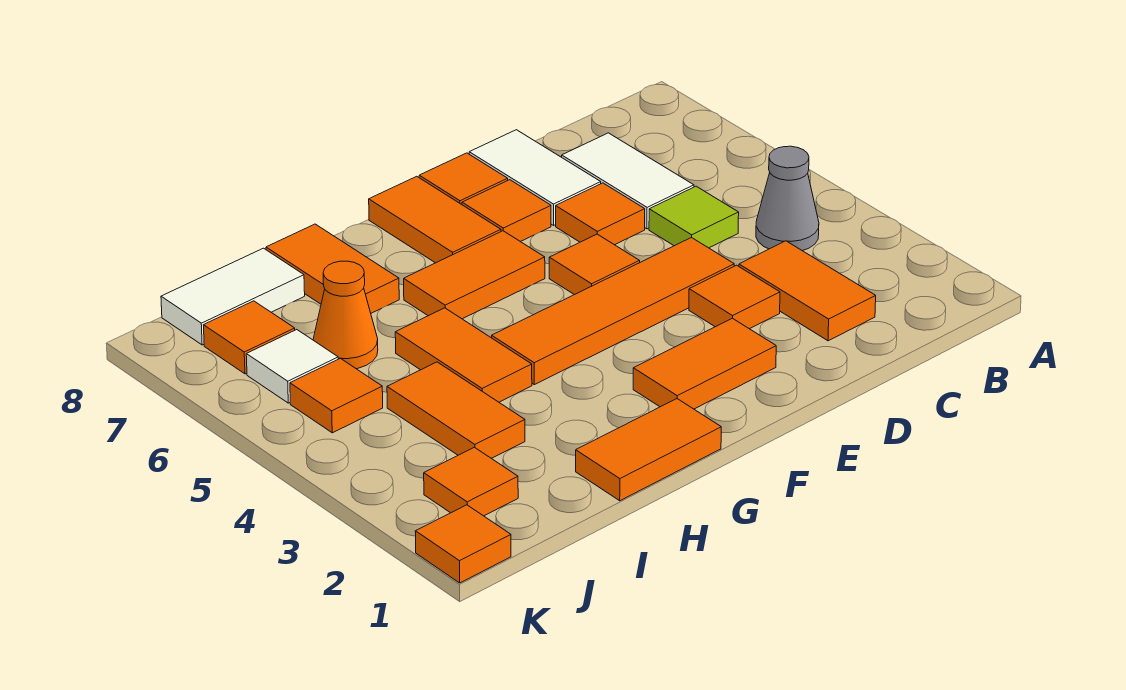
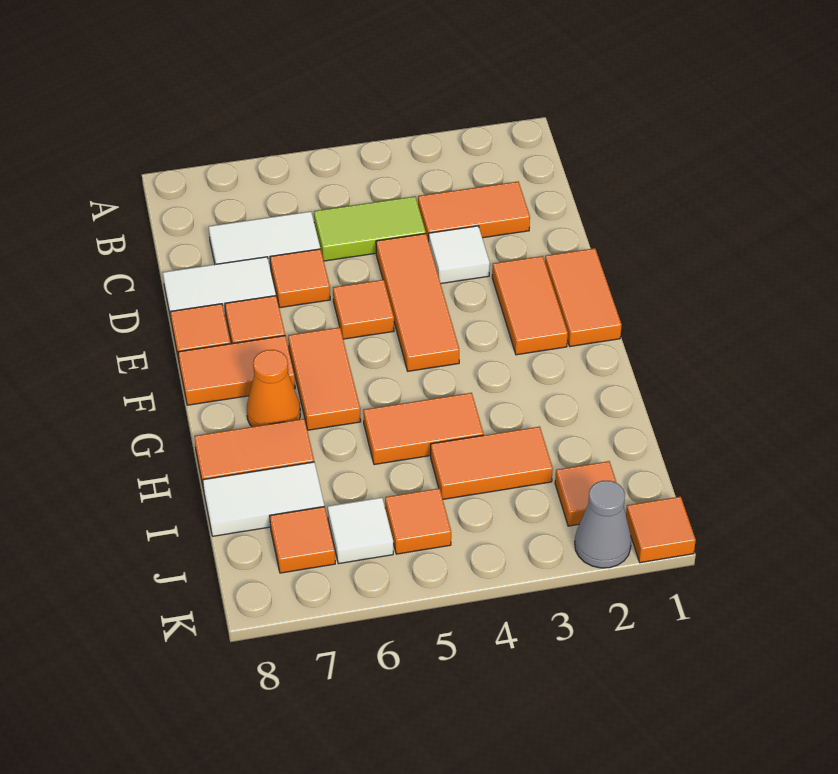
grey 1x1 cone [756,146,819,251] -> grey 1x1 cone moved to [575,481,631,568]
lime 1x1 tile [649,186,739,248] -> lime 1x2 tile [314,196,426,261]
orange 1x1 tile [689,265,780,329] -> white 1x1 tile [429,226,490,283]
orange 1x4 tile [492,237,734,385] -> orange 1x3 tile [376,234,459,371]
orange 1x2 tile [576,399,721,501] -> orange 1x2 tile moved to [545,248,621,346]
orange 1x1 cone [313,261,378,369] -> orange 1x1 cone moved to [247,350,300,427]
white 1x2 tile [161,248,305,345] -> white 1x2 tile turned to [203,462,324,536]

